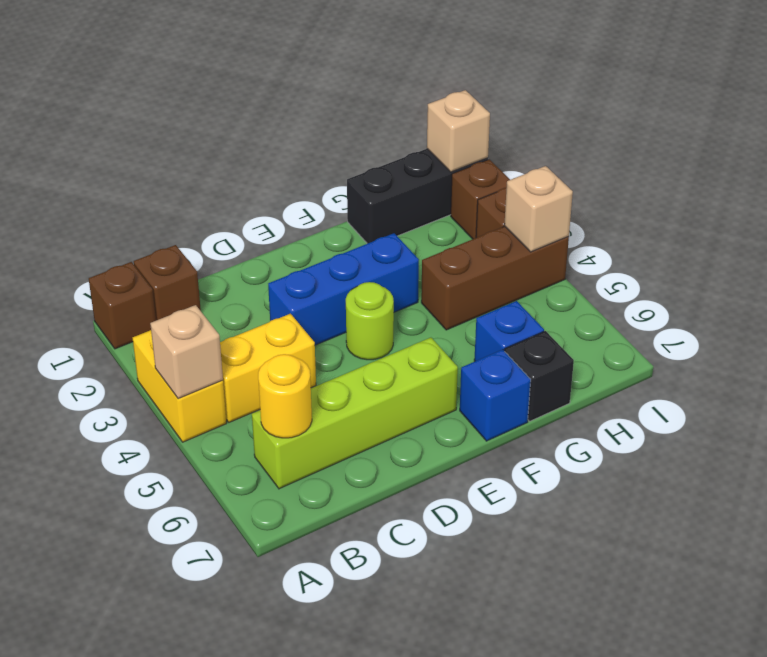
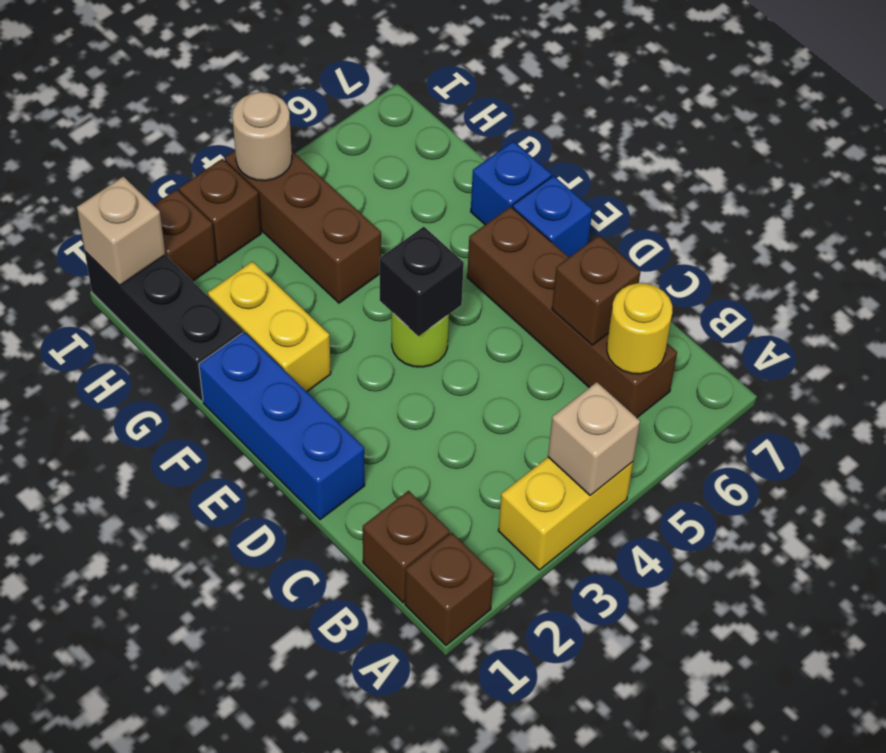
yellow 1x2 brick [220,314,316,422] -> yellow 1x2 brick moved to [208,261,331,392]
lime 1x4 brick [252,338,458,489] -> brown 1x4 brick [467,207,677,418]
none -> brown 1x1 brick [552,236,640,345]
blue 1x3 brick [268,233,419,345] -> blue 1x3 brick moved to [199,332,365,520]
blue 1x1 brick [474,301,544,361] -> blue 1x1 brick moved to [513,176,592,257]
black 1x1 brick [505,331,574,421] -> black 1x1 brick moved to [380,227,464,336]
tan 1x1 brick [504,166,573,252] -> tan 1x1 round brick [232,92,292,181]

